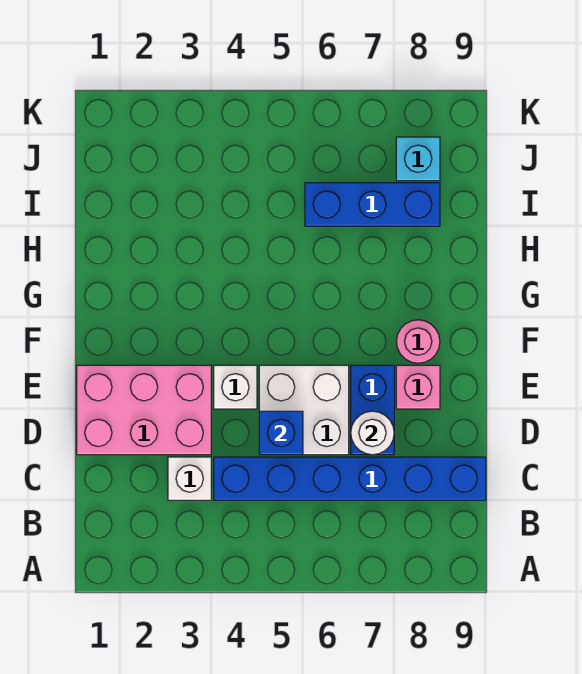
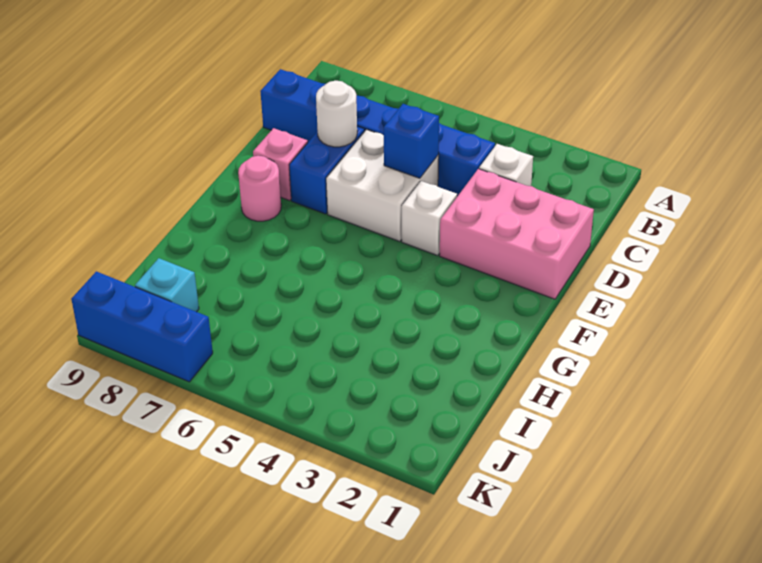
blue 1x3 brick [305,183,440,226] -> blue 1x3 brick moved to [71,271,213,382]

